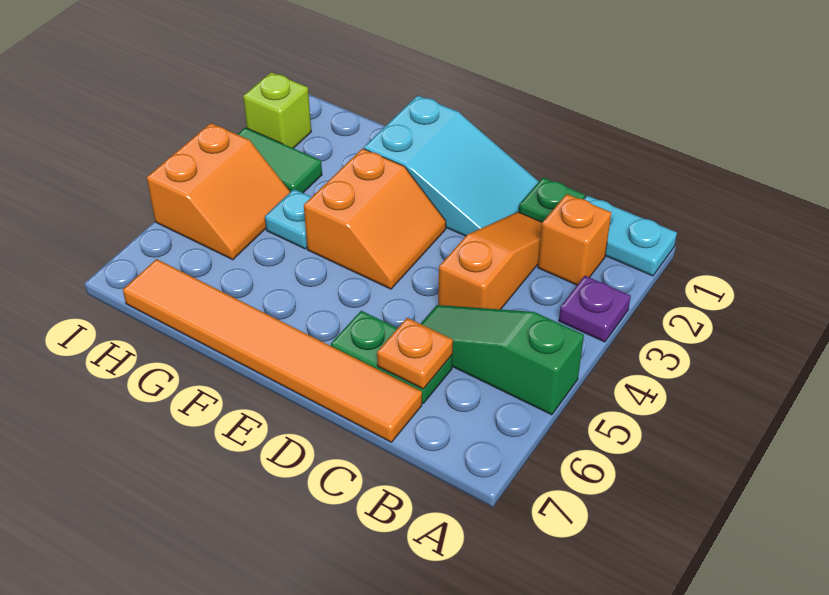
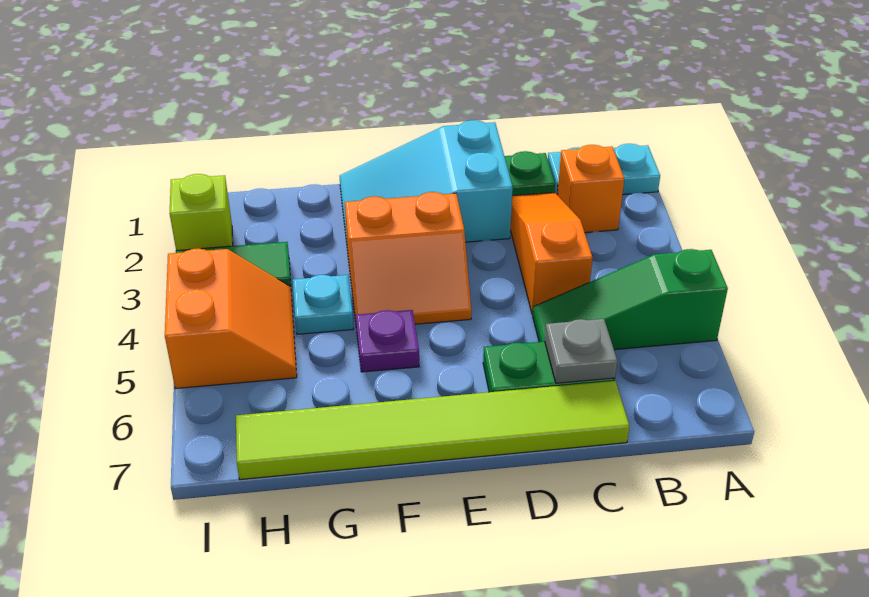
purple 1x1 plate [559,276,631,342] -> purple 1x1 plate moved to [356,310,419,372]
orange 1x1 plate [377,318,453,389] -> grey 1x1 plate [545,319,617,383]
orange 1x6 tile [123,259,422,442] -> lime 1x6 tile [236,381,629,480]
cyan 2x3 slope [364,95,539,236] -> cyan 2x3 slope turned to [340,120,513,250]
orange 2x2 slope [304,148,446,289] -> orange 2x2 slope turned to [345,192,471,324]

